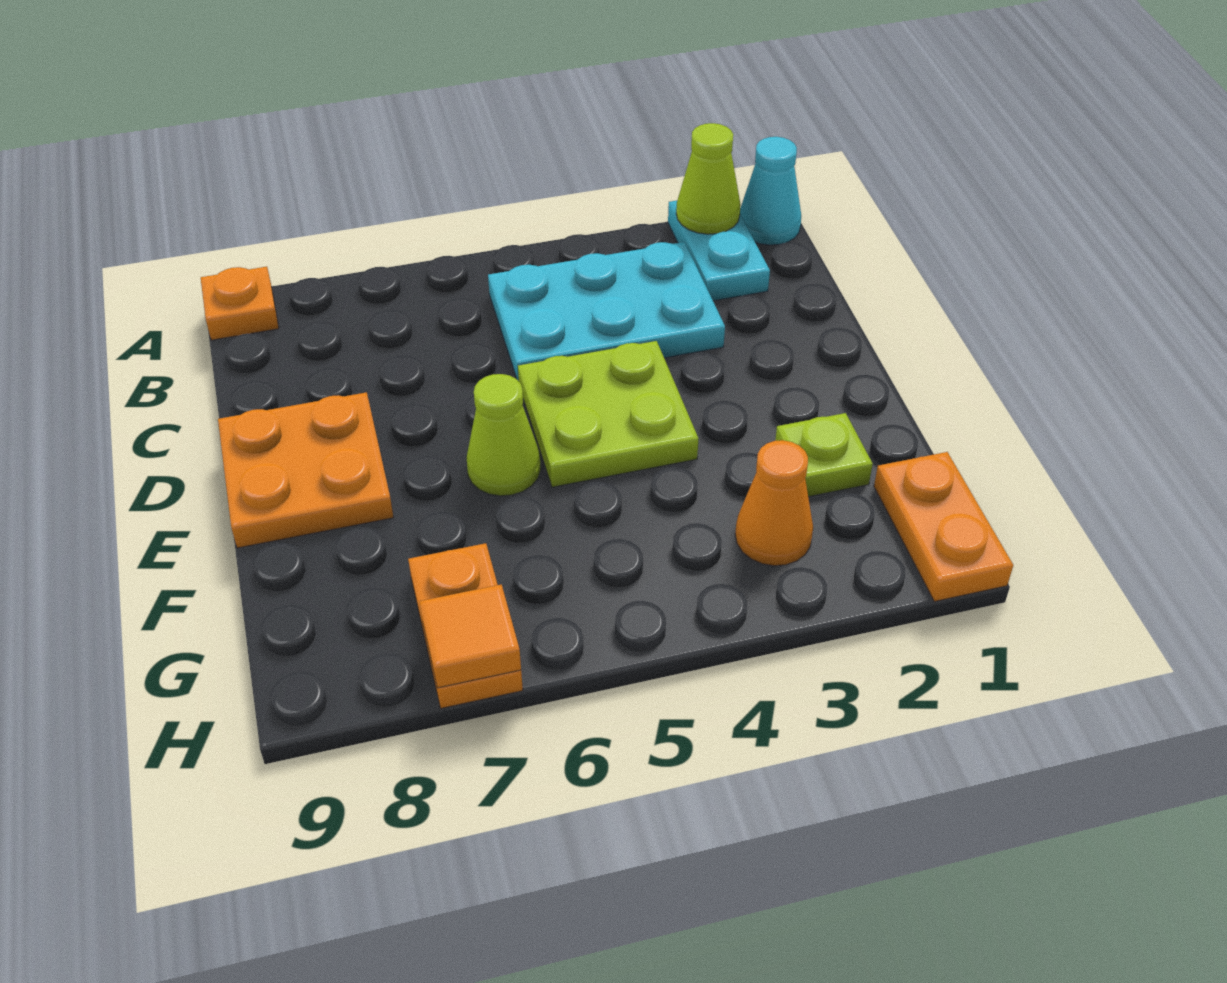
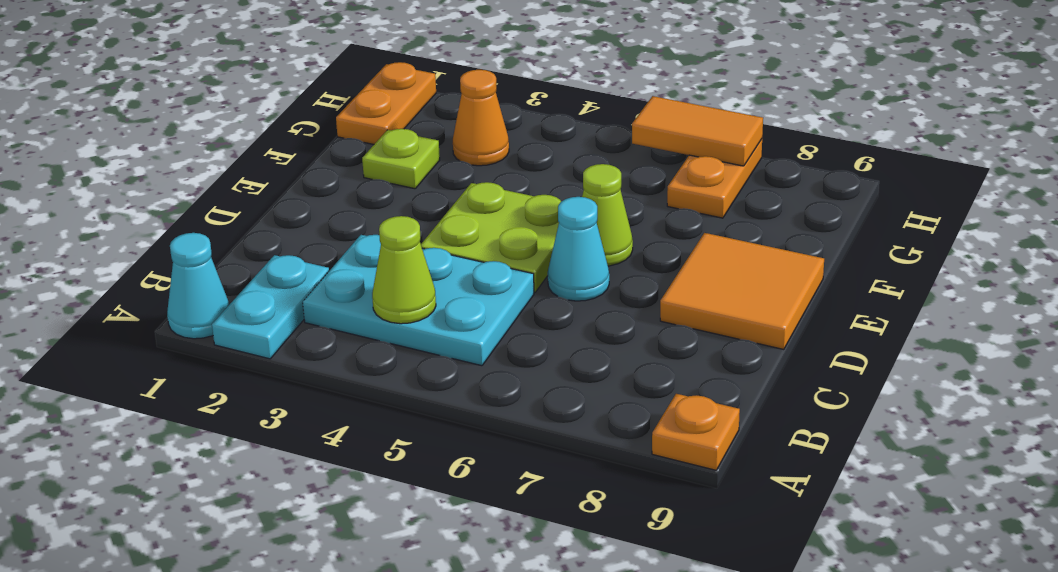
lime 1x1 cone [676,123,741,234] -> lime 1x1 cone moved to [372,216,436,324]
none -> cyan 1x1 cone [548,197,609,301]
orange 2x2 plate [218,392,394,548] -> orange 2x2 tile [660,233,824,350]
orange 1x1 tile [419,585,521,688] -> orange 1x2 tile [632,96,763,166]

